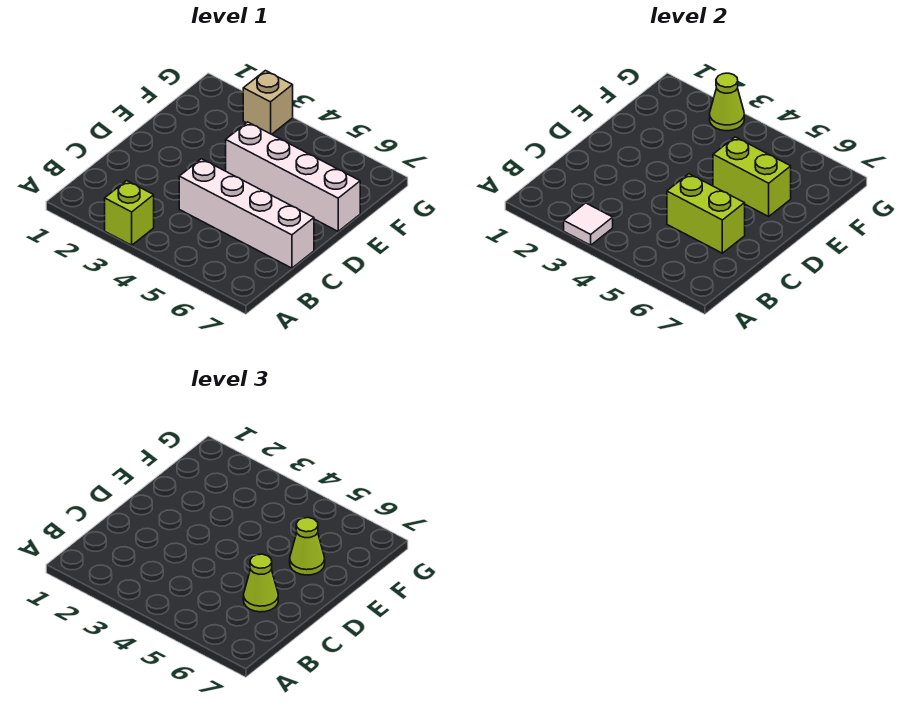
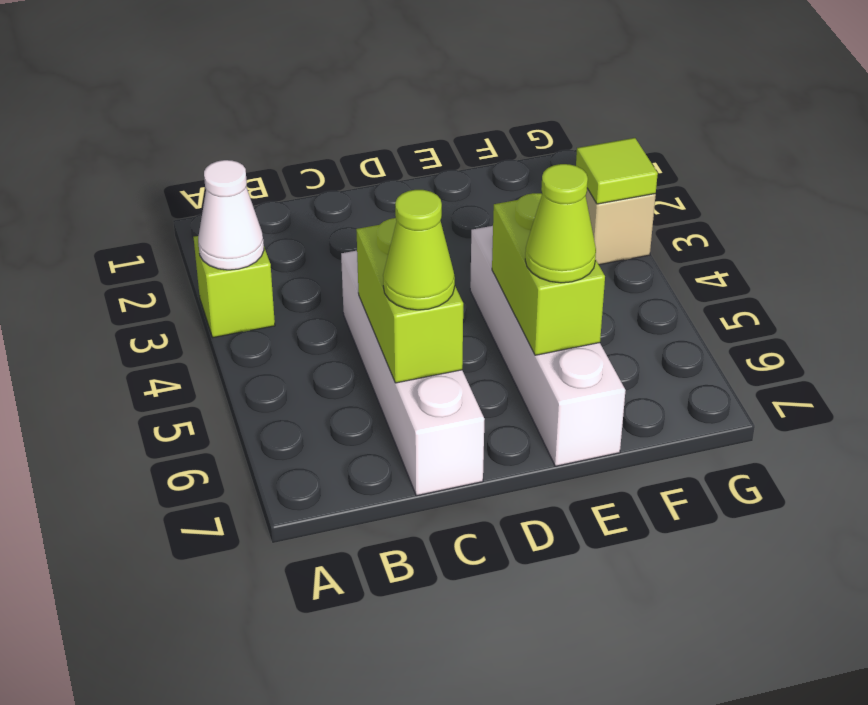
white 1x1 tile [564,203,613,245] -> white 1x1 cone [198,160,264,270]
lime 1x1 cone [710,73,744,131] -> lime 1x1 tile [576,138,658,204]

